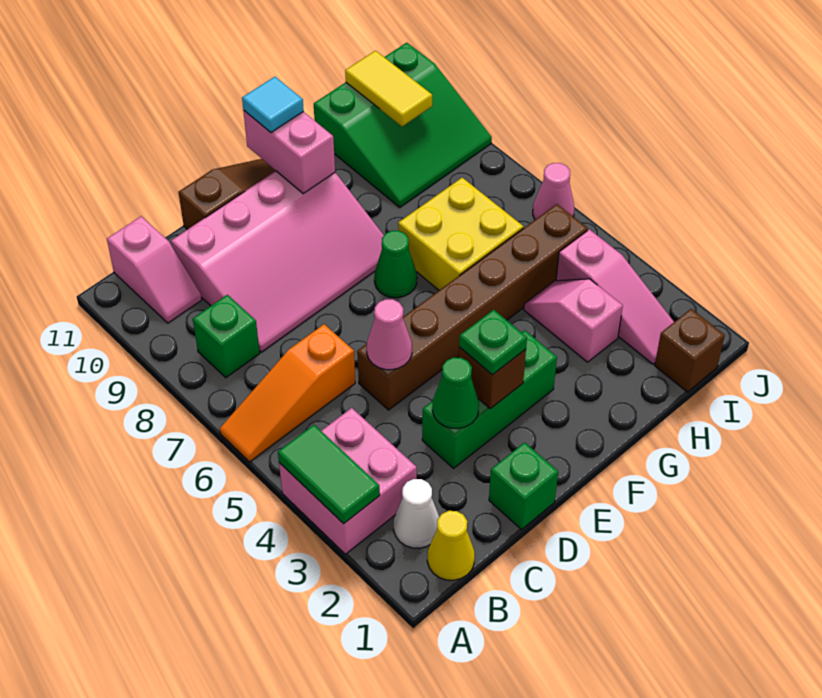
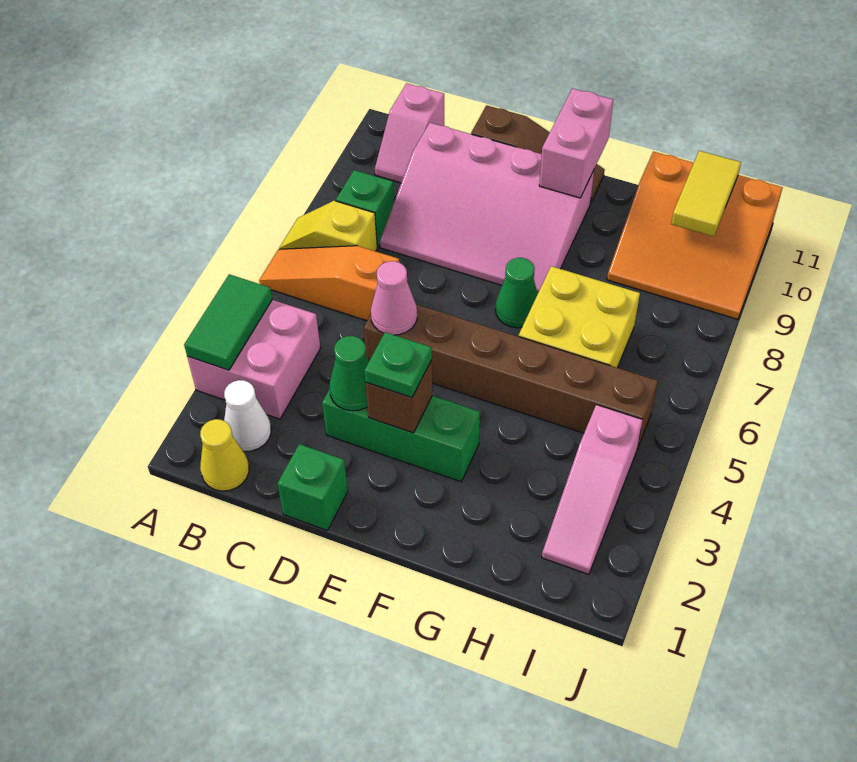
none -> yellow 1x2 slope [279,201,377,251]
cyan 1x1 tile [242,77,304,132] -> none
pink 1x2 slope [524,279,623,362] -> none
green 3x3 slope [314,43,492,207] -> orange 3x3 slope [607,152,783,319]
brown 1x1 brick [655,309,725,392] -> none
pink 1x1 cone [533,163,574,220] -> none

